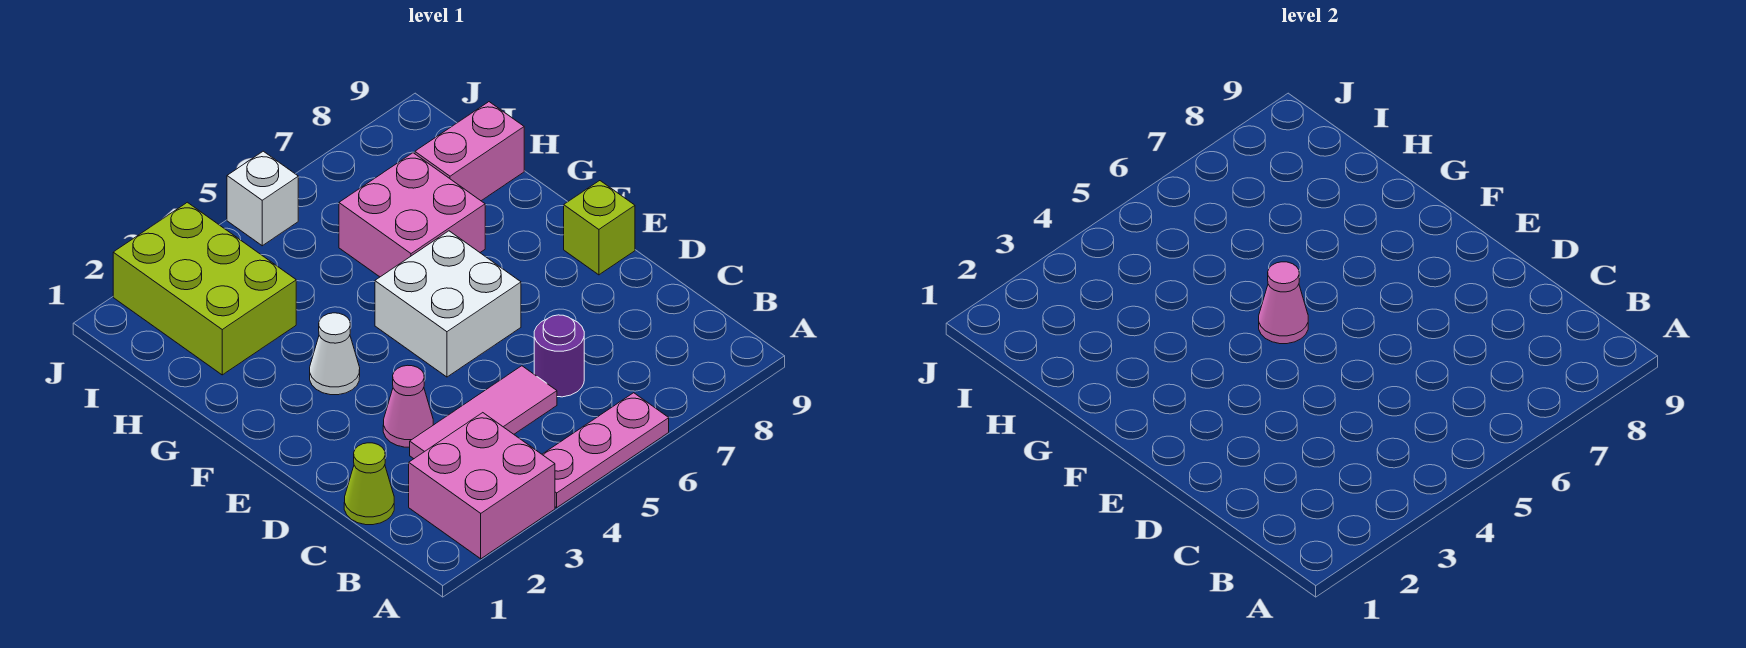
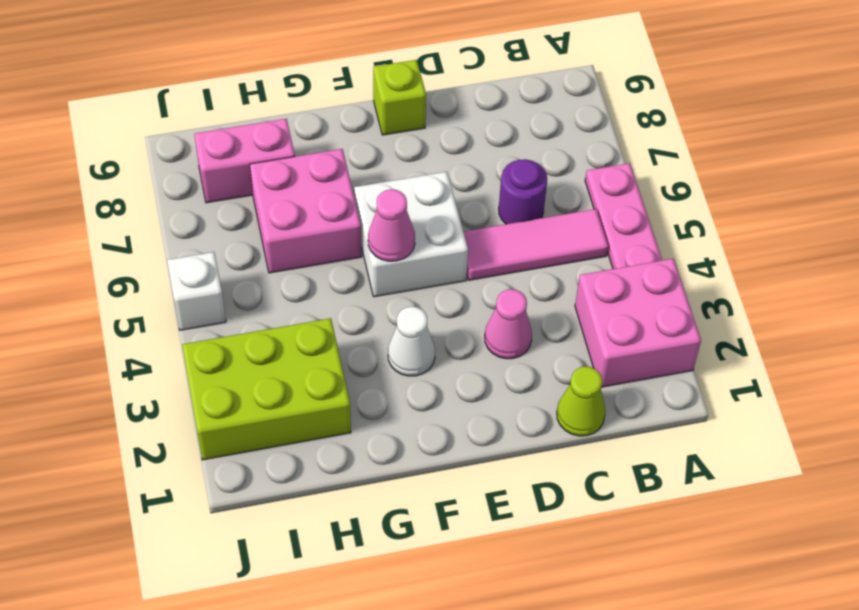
pink 1x3 tile [410,366,557,459] -> pink 1x3 tile turned to [464,209,608,280]
pink 1x2 brick [415,102,524,201] -> pink 1x2 brick turned to [194,119,295,203]

